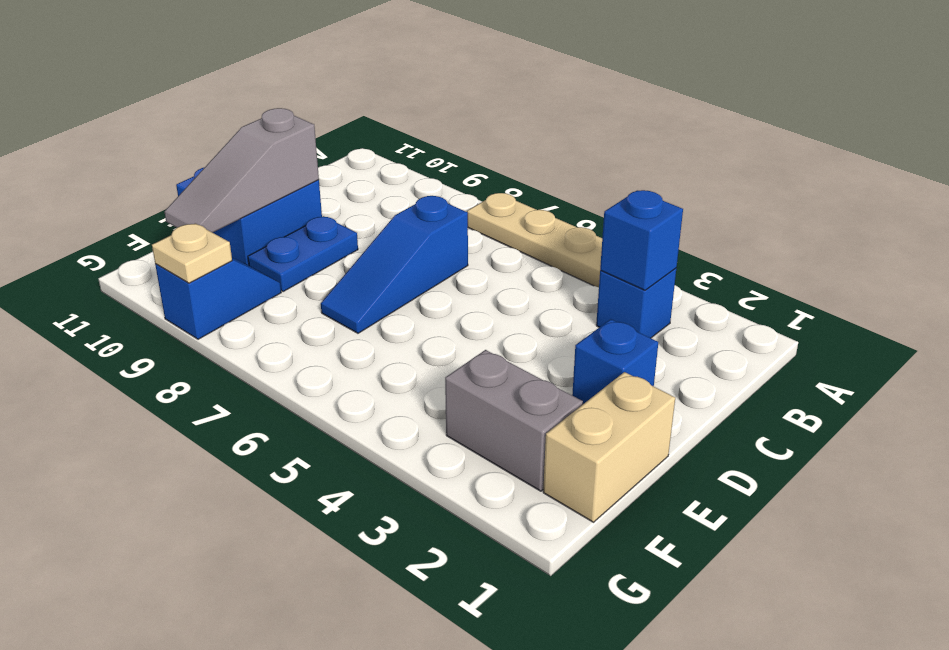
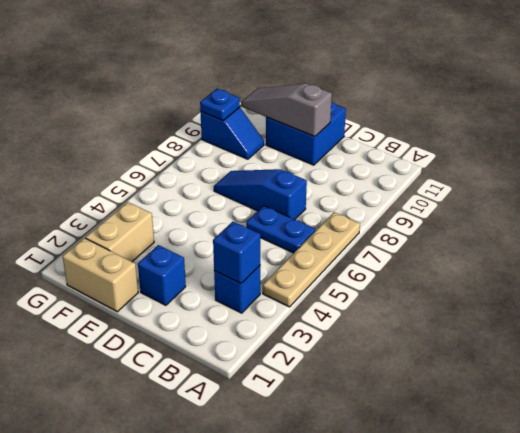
blue 1x2 plate [248,216,358,292] -> blue 1x2 plate moved to [246,206,316,253]
grey 1x2 brick [445,350,583,491] -> tan 1x2 brick [85,202,154,262]
tan 1x1 plate [152,223,232,283] -> blue 1x1 plate [200,89,240,121]

